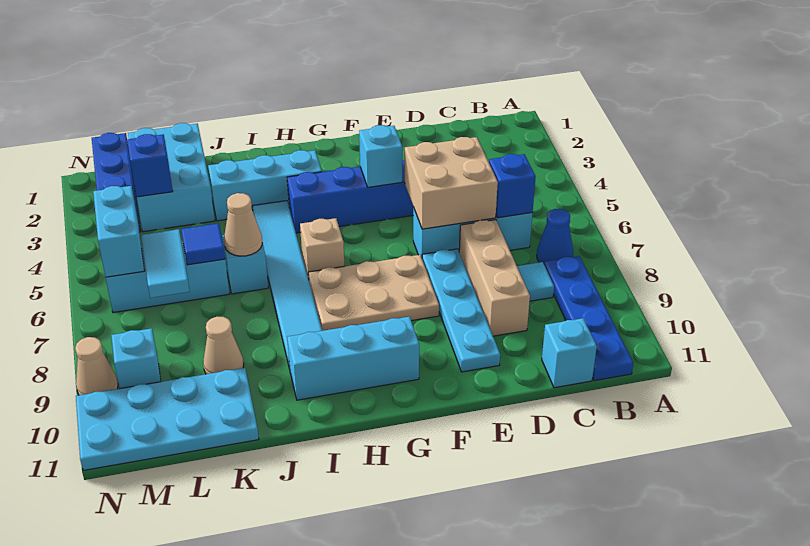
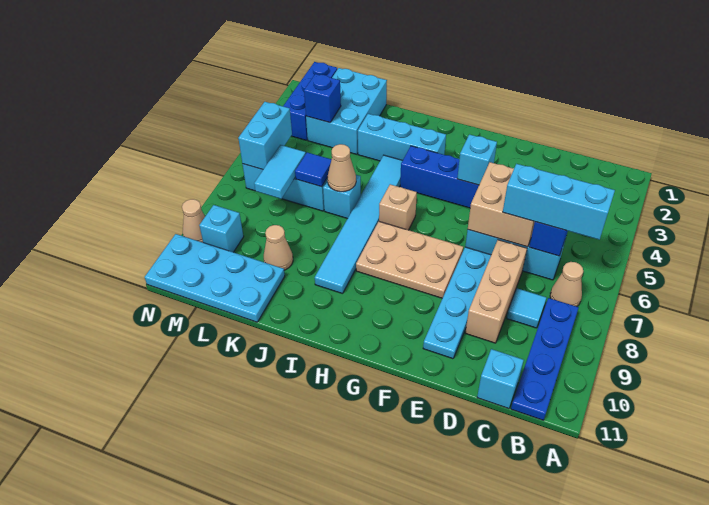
blue 1x1 cone [537,209,573,264] -> tan 1x1 cone [550,262,583,306]
cyan 1x3 brick [287,317,419,400] -> cyan 1x3 brick moved to [503,164,615,240]

